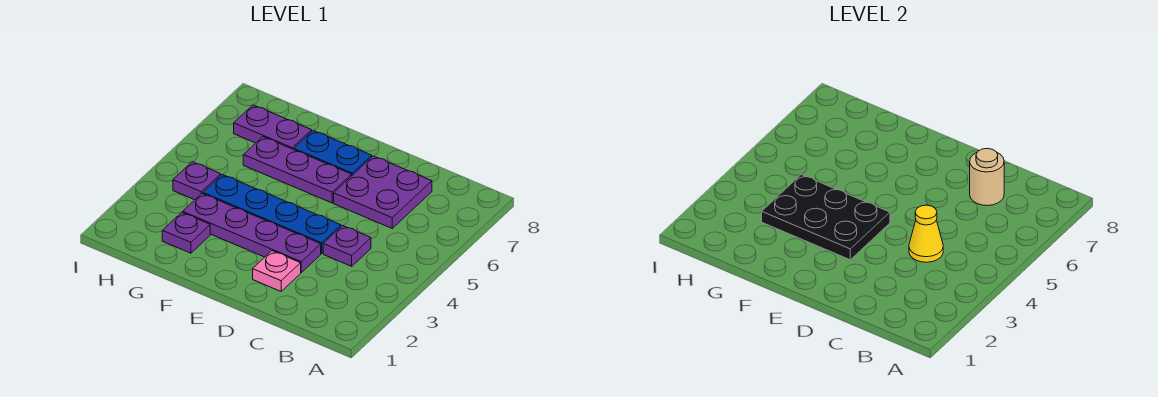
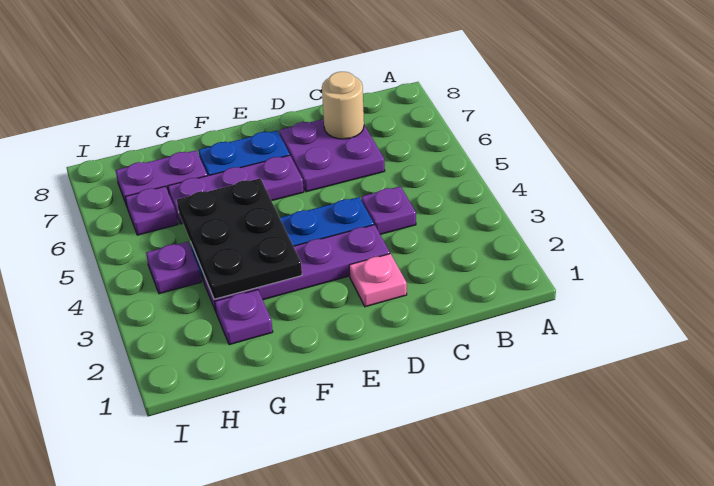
yellow 1x1 cone [909,205,943,262] -> none
black 2x3 plate [762,175,890,260] -> black 2x3 plate turned to [177,178,302,299]
none -> purple 1x1 plate [125,186,178,235]

